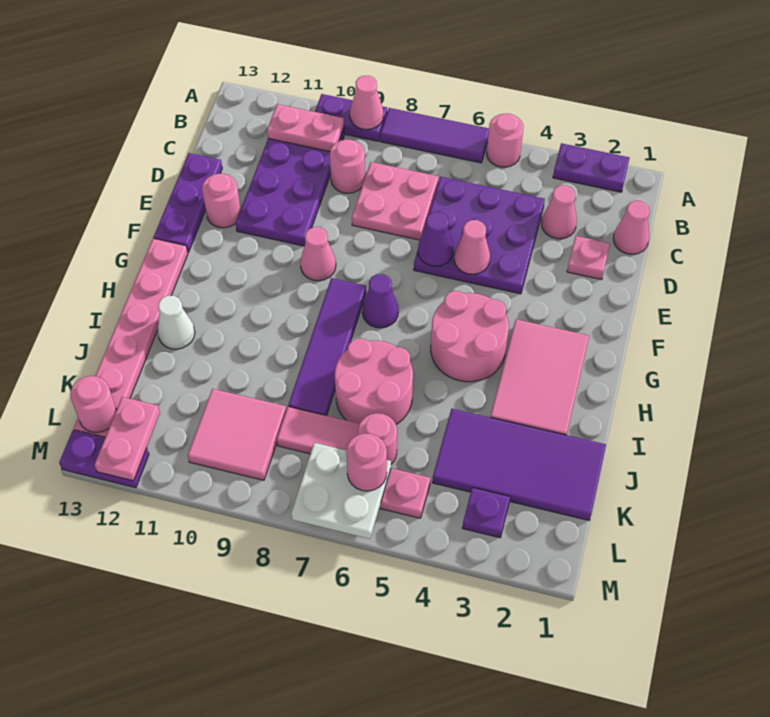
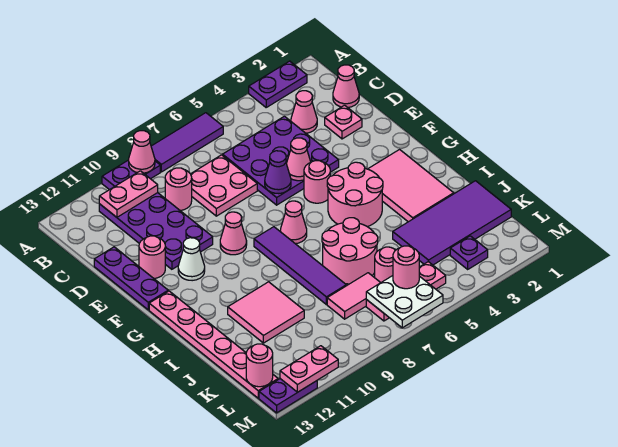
pink 1x1 round brick [487,114,524,167] -> pink 1x1 round brick moved to [304,161,330,203]
purple 1x1 cone [362,274,398,328] -> pink 1x1 cone [280,201,307,244]
white 1x1 cone [158,296,195,349] -> white 1x1 cone moved to [178,238,205,281]
pink 2x2 tile [188,389,286,480] -> pink 2x2 tile moved to [228,282,304,343]
pink 1x2 plate [95,397,160,481] -> pink 1x2 plate turned to [280,346,338,392]

